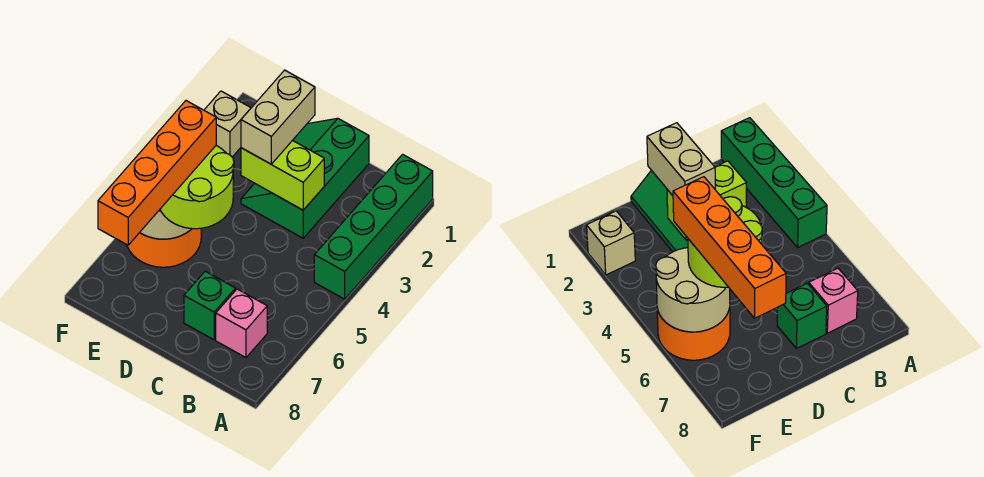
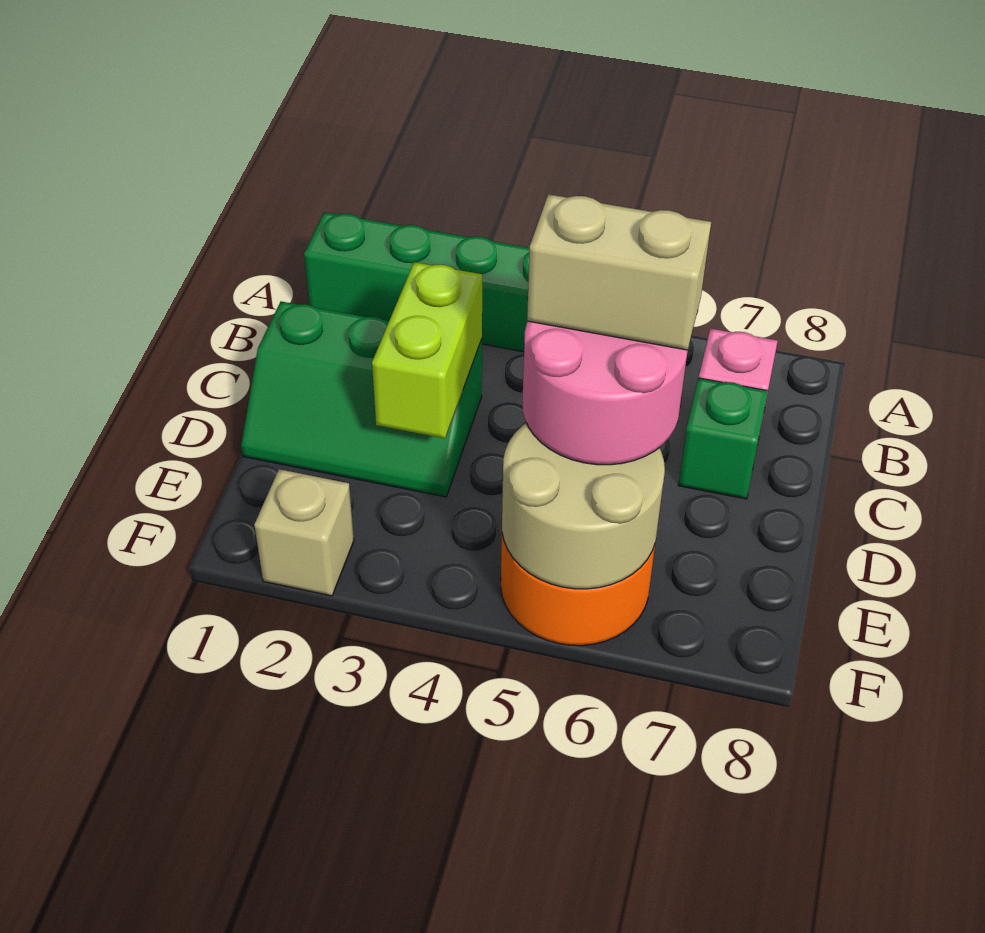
tan 1x2 brick [241,70,315,164] -> tan 1x2 brick moved to [527,194,711,350]
lime 2x2 round brick [160,146,234,229] -> pink 2x2 round brick [523,321,688,465]
orange 1x4 brick [98,101,216,245] -> none

